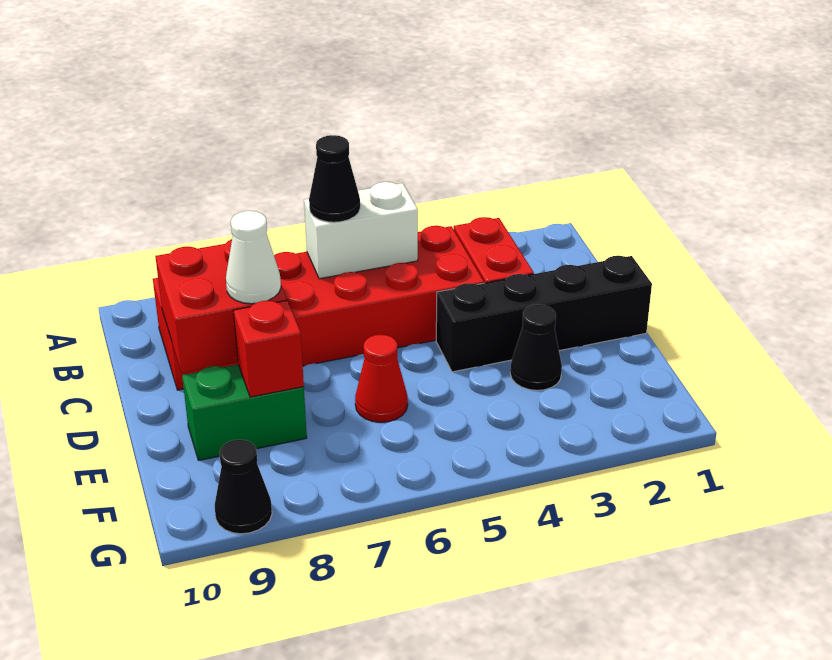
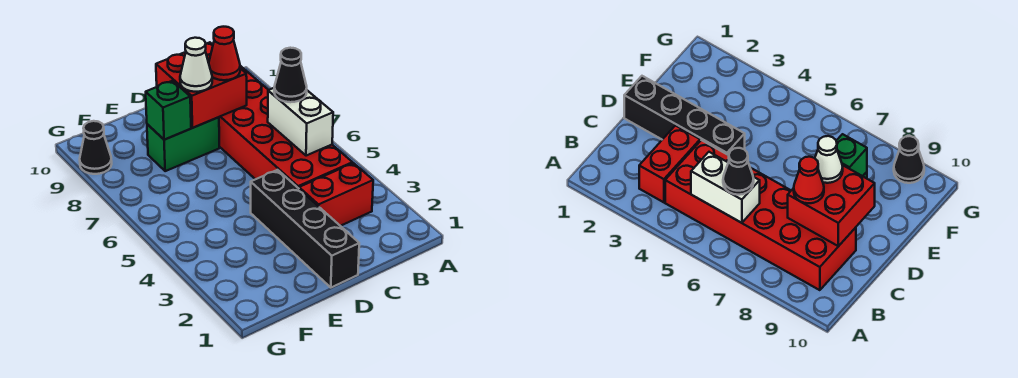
black 1x1 cone [510,305,562,390] -> none
red 1x1 cone [355,335,408,422] -> red 1x1 cone moved to [209,27,240,80]
green 1x2 brick [182,364,307,460] -> green 1x2 brick turned to [147,117,219,171]
red 1x1 brick [233,300,304,397] -> green 1x1 brick [146,81,191,140]

